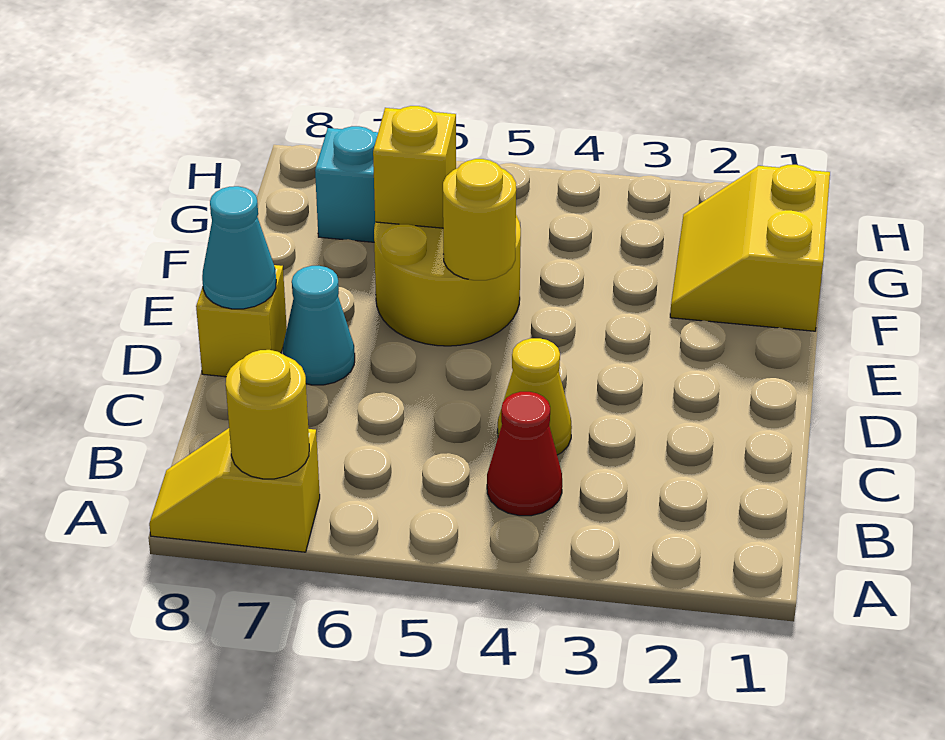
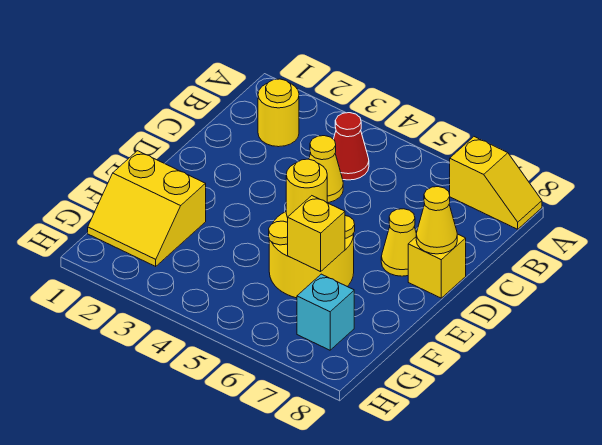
yellow 1x1 round brick [226,350,309,479] -> yellow 1x1 round brick moved to [258,79,299,147]
cyan 1x1 cone [283,266,355,385] -> yellow 1x1 cone [381,209,416,276]
cyan 1x1 cone [202,186,276,309] -> yellow 1x1 cone [416,187,457,254]
yellow 2x2 slope [670,165,830,331] -> yellow 2x2 slope turned to [88,151,206,266]

